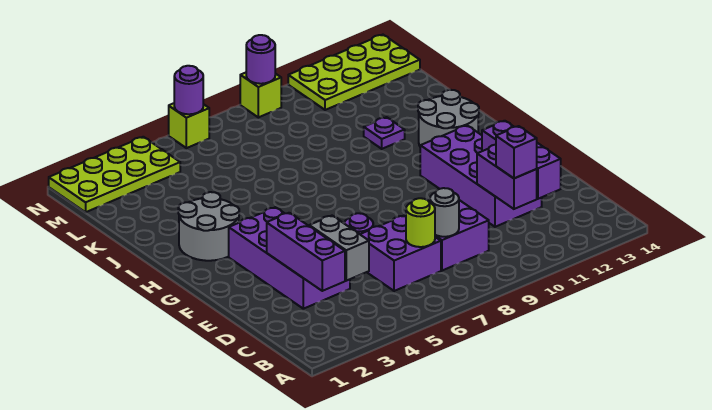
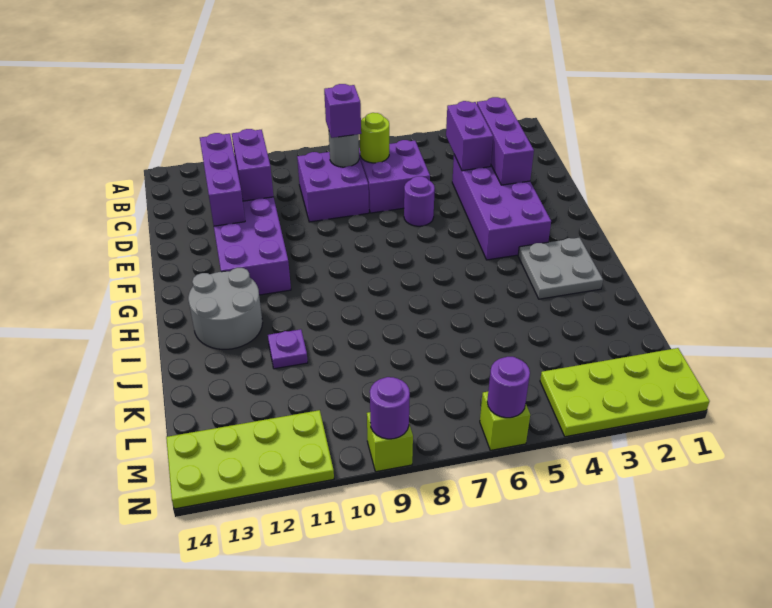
grey 1x2 brick [309,216,369,281] -> purple 1x2 brick [446,101,493,171]
purple 1x1 brick [496,126,537,178] -> purple 1x1 brick moved to [324,84,361,138]
grey 2x2 round brick [178,192,239,261] -> grey 2x2 plate [518,238,603,299]

